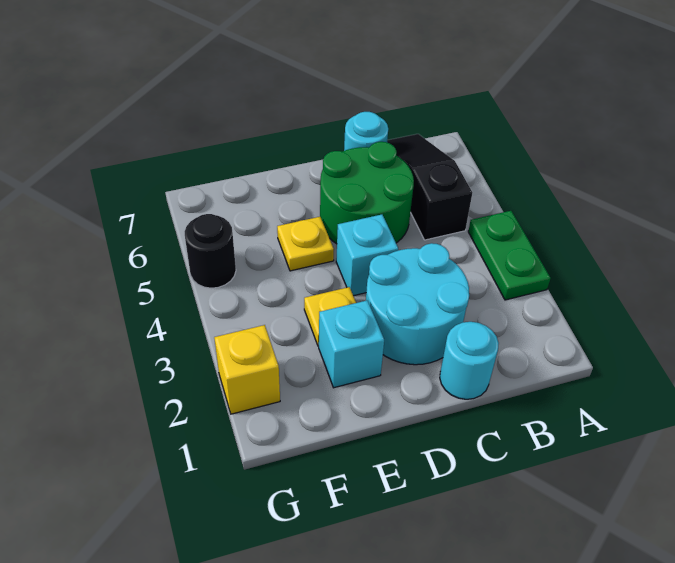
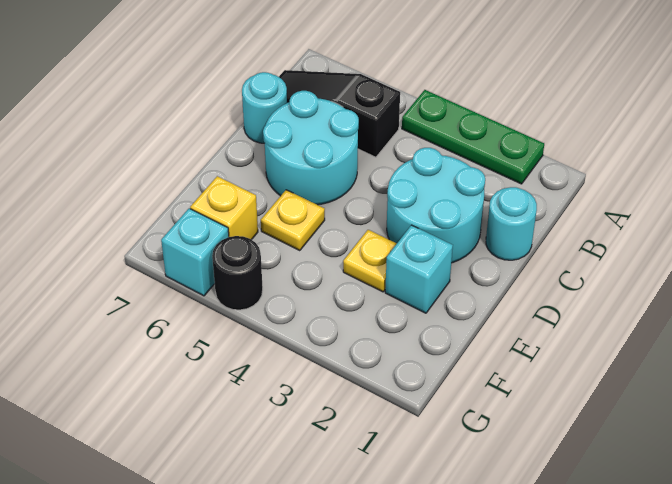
green 1x2 plate [468,211,551,300] -> green 1x3 plate [402,90,544,184]
green 2x2 round brick [320,142,414,244] -> cyan 2x2 round brick [263,91,359,205]
cyan 1x1 brick [336,214,398,296] -> cyan 1x1 brick moved to [161,208,229,296]
yellow 1x1 brick [214,325,280,414] -> yellow 1x1 brick moved to [190,176,258,240]

